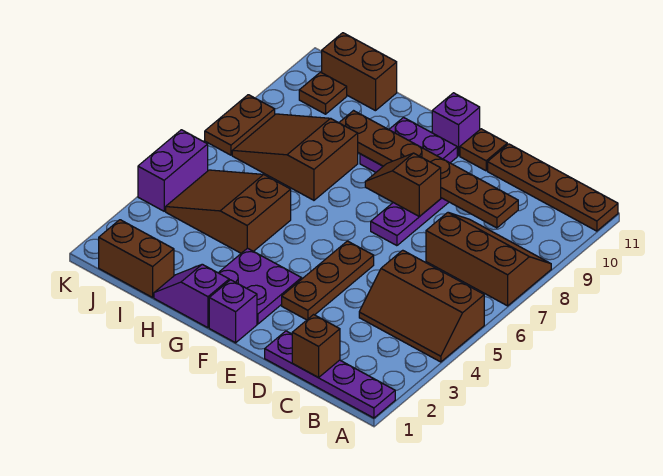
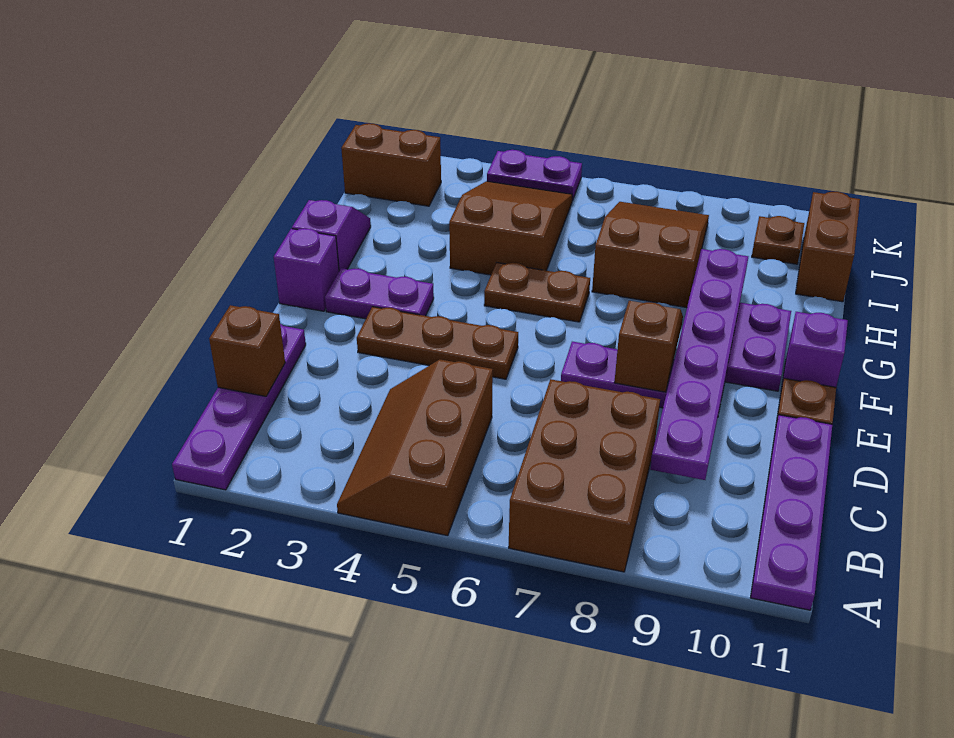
brown 2x3 slope [426,213,551,306] -> brown 2x3 brick [509,379,660,572]
brown 1x4 plate [488,144,618,231] -> purple 1x4 plate [751,415,832,610]
brown 1x6 plate [339,111,518,228] -> purple 1x6 plate [650,249,748,480]
purple 2x2 plate [219,248,301,324] -> purple 1x2 plate [325,268,434,319]
brown 1x2 brick [99,220,174,297] -> brown 1x2 brick turned to [341,123,441,206]
purple 1x2 brick [138,130,208,211] -> purple 1x2 plate [487,150,582,201]
brown 1x2 plate [205,95,275,155] -> brown 1x2 plate moved to [484,263,590,322]

